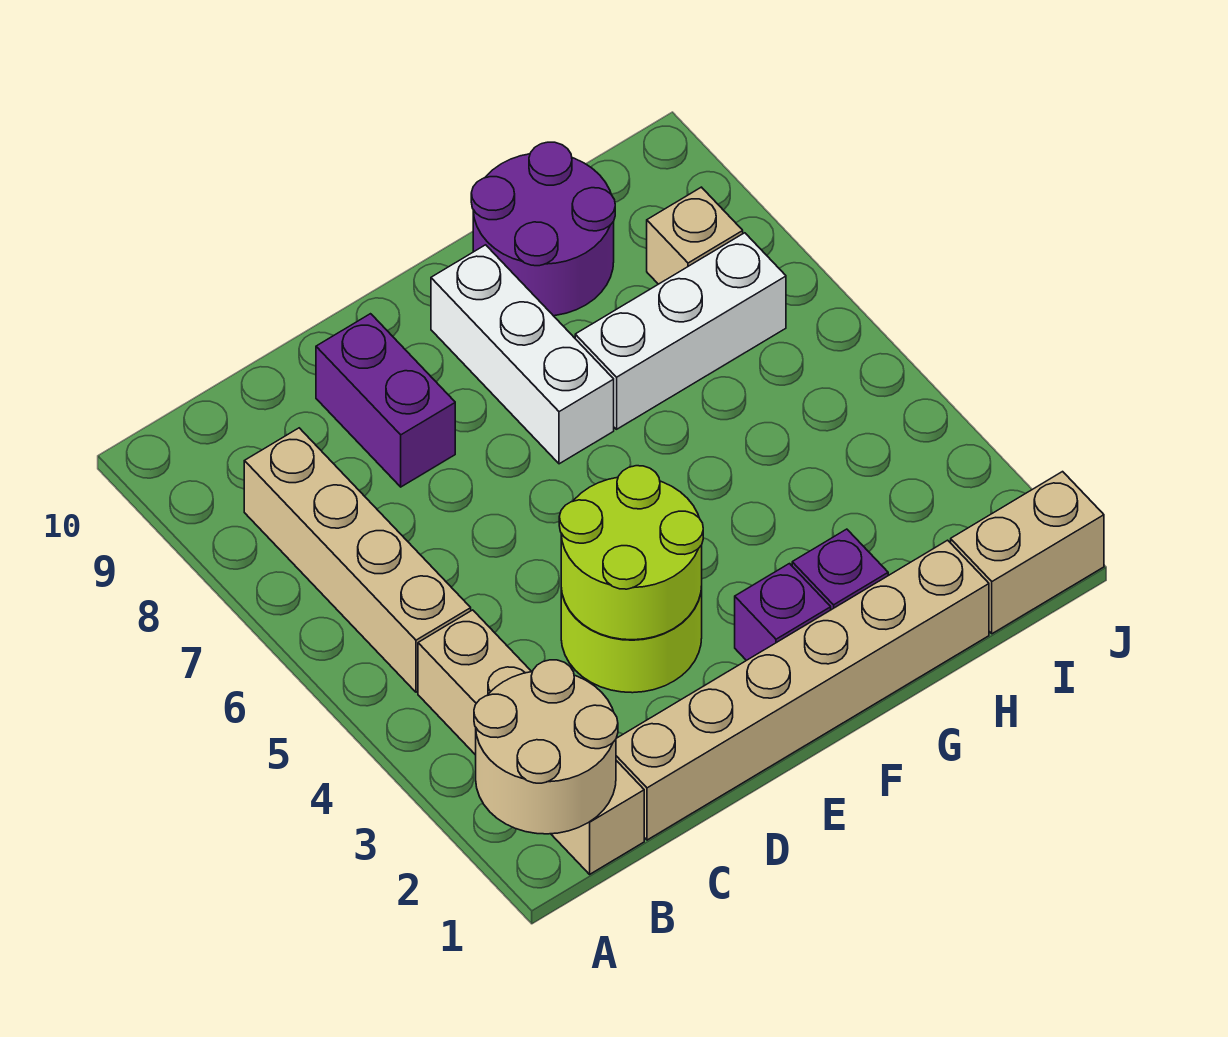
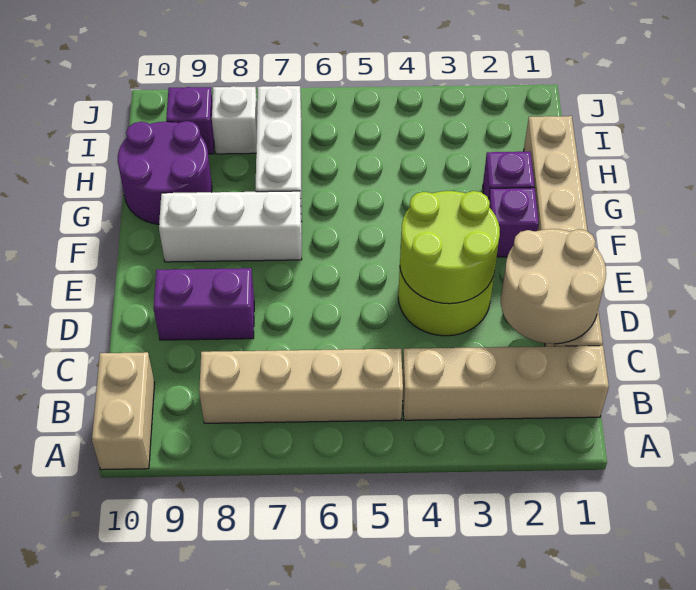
tan 2x2 round brick [474,660,618,834] -> tan 2x2 round brick moved to [501,229,606,344]
tan 1x2 brick [951,472,1104,634] -> tan 1x2 brick moved to [92,352,155,470]
tan 1x1 brick [647,187,743,284] -> white 1x1 brick [212,86,257,154]
none -> purple 1x1 brick [166,87,214,154]

